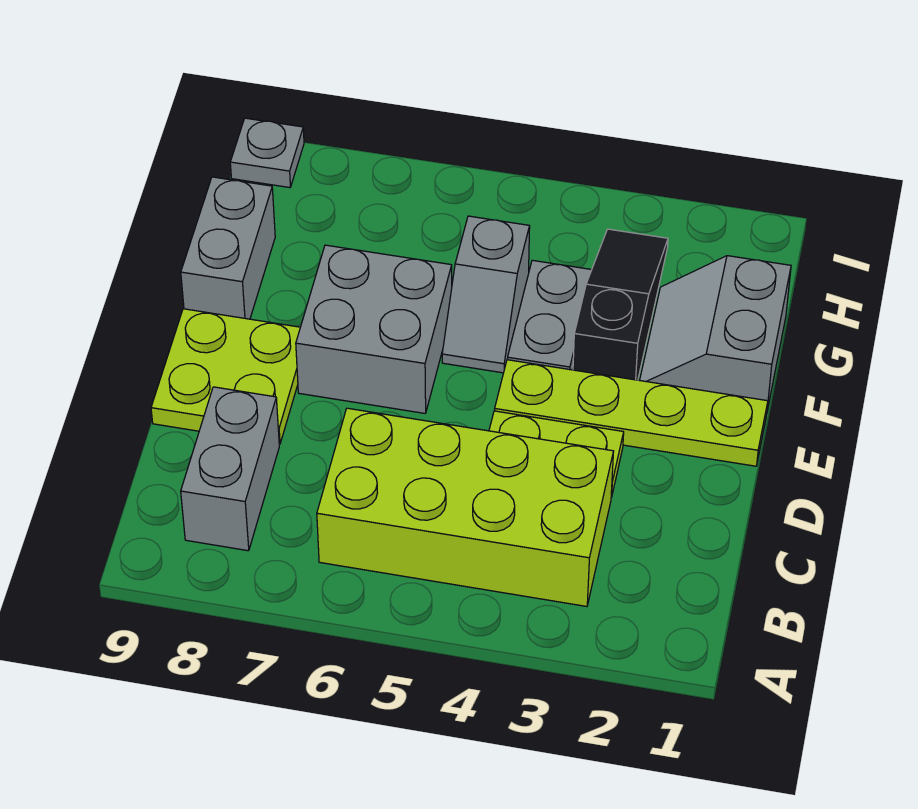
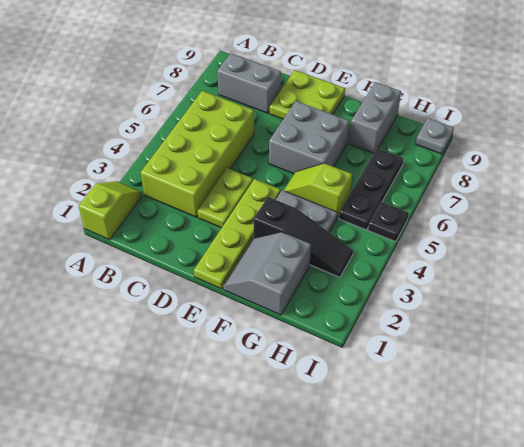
none -> lime 1x2 slope [78,181,142,240]
grey 2x2 slope [640,256,791,411] -> grey 2x2 slope turned to [223,232,311,315]
grey 1x2 slope [442,216,530,373] -> lime 1x2 slope [284,163,352,218]
grey 1x2 brick [181,177,275,319] -> grey 1x2 brick turned to [349,82,401,153]
none -> black 1x3 plate [339,148,403,230]
none -> black 1x1 plate [368,202,409,242]

